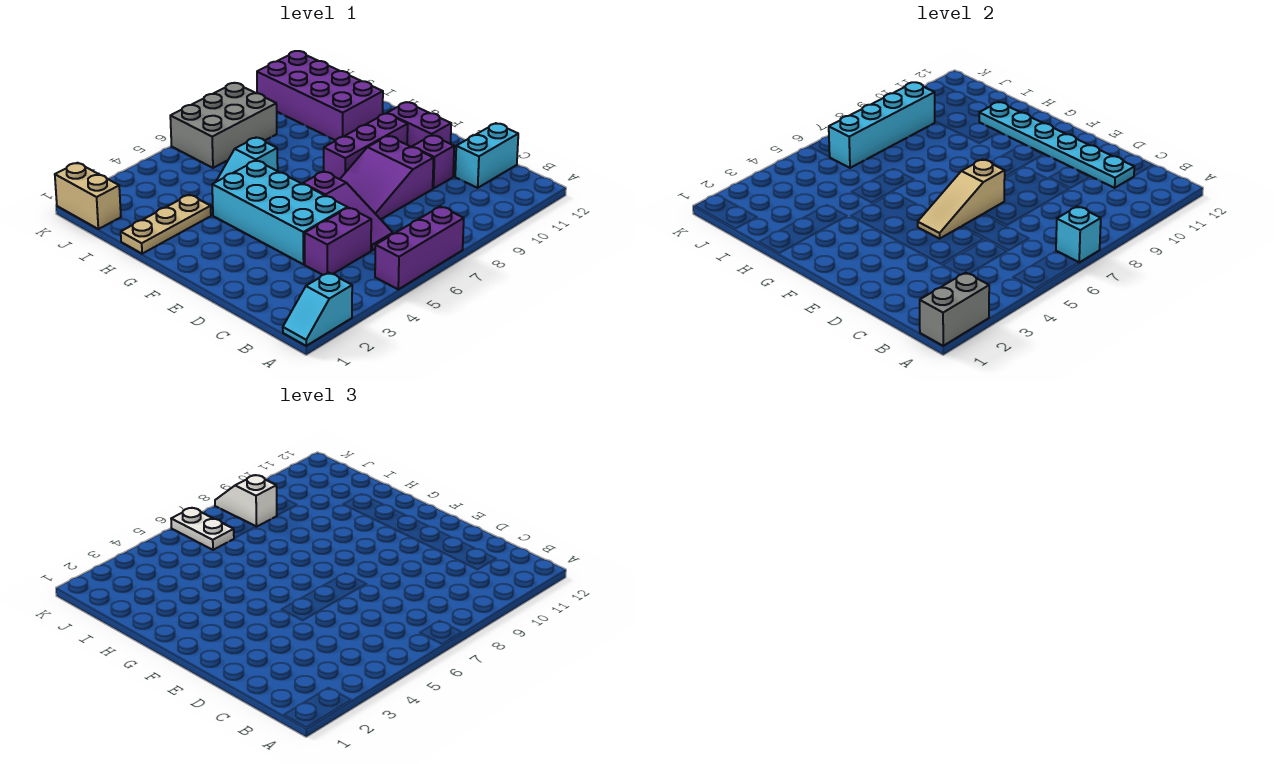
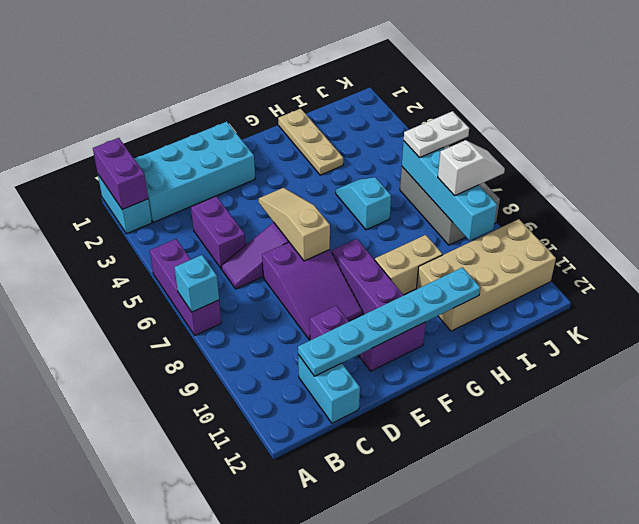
cyan 1x2 slope [283,273,352,346] -> cyan 1x2 brick [98,175,152,234]
grey 1x2 brick [920,273,989,346] -> purple 1x2 brick [93,138,148,210]
cyan 2x4 brick [212,160,347,264] -> cyan 2x4 brick moved to [135,122,255,222]
purple 2x3 slope [340,136,433,219] -> purple 2x3 slope turned to [262,242,362,340]
purple 2x4 brick [257,51,383,140] -> tan 2x4 brick [417,219,556,331]
tan 1x2 brick [55,163,121,229] -> tan 1x2 brick moved to [375,235,442,295]

